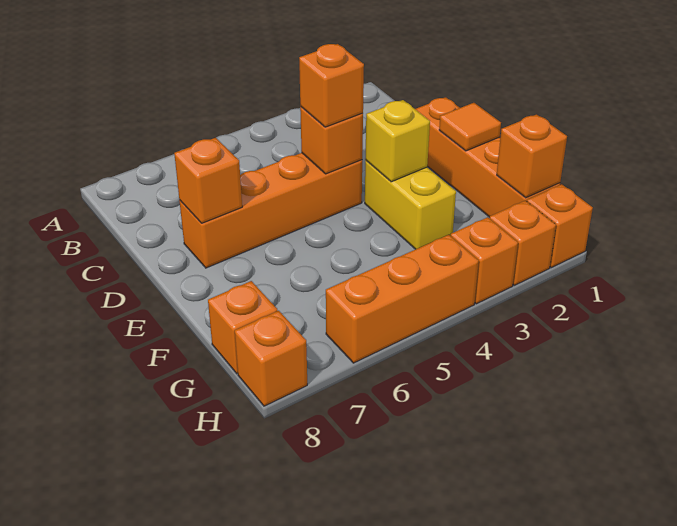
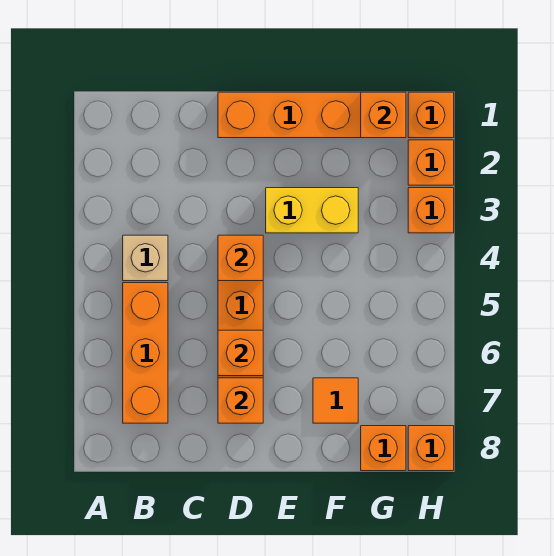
none -> tan 1x1 brick [123,235,168,281]
orange 1x1 brick [299,44,364,127] -> orange 1x1 brick moved to [218,330,263,376]
orange 1x1 tile [439,103,501,151] -> orange 1x1 tile moved to [313,378,358,423]
yellow 1x1 brick [365,100,430,182] -> none
orange 1x3 brick [326,235,479,363] -> orange 1x3 brick moved to [123,283,168,423]

